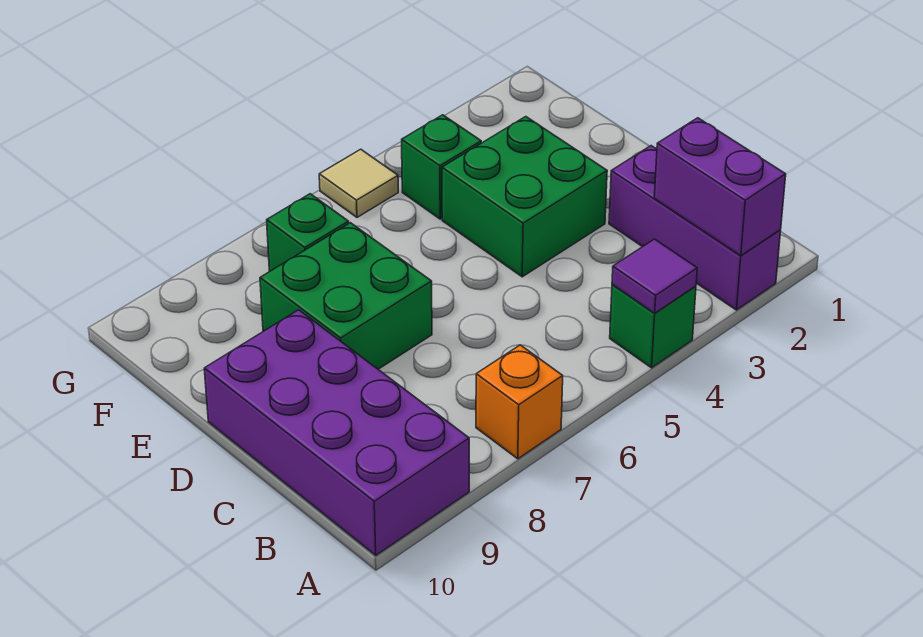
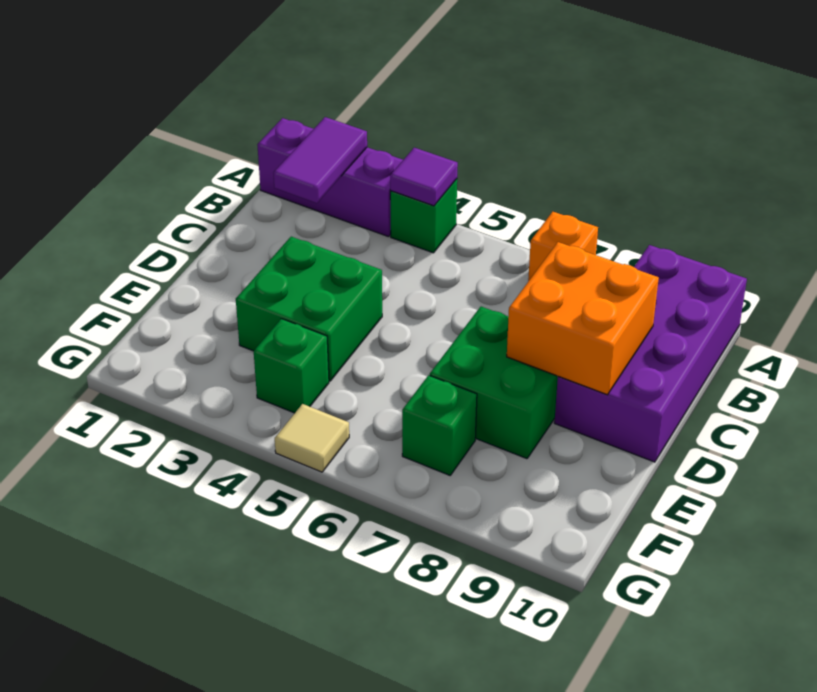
purple 1x3 brick [609,146,781,310] -> purple 1x3 brick turned to [257,118,403,237]
purple 1x2 brick [654,118,786,256] -> purple 1x2 tile [273,117,367,203]
none -> orange 2x2 brick [507,242,659,395]

